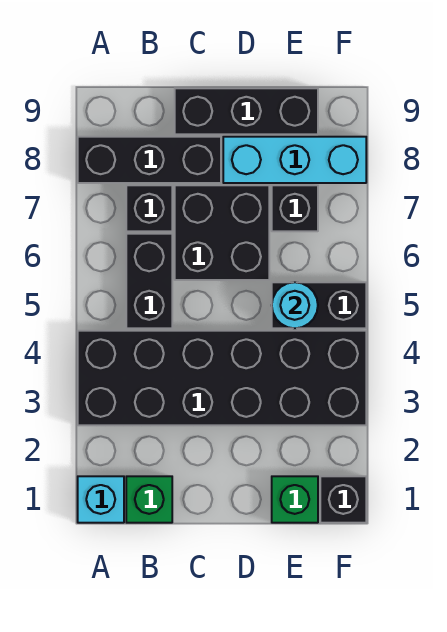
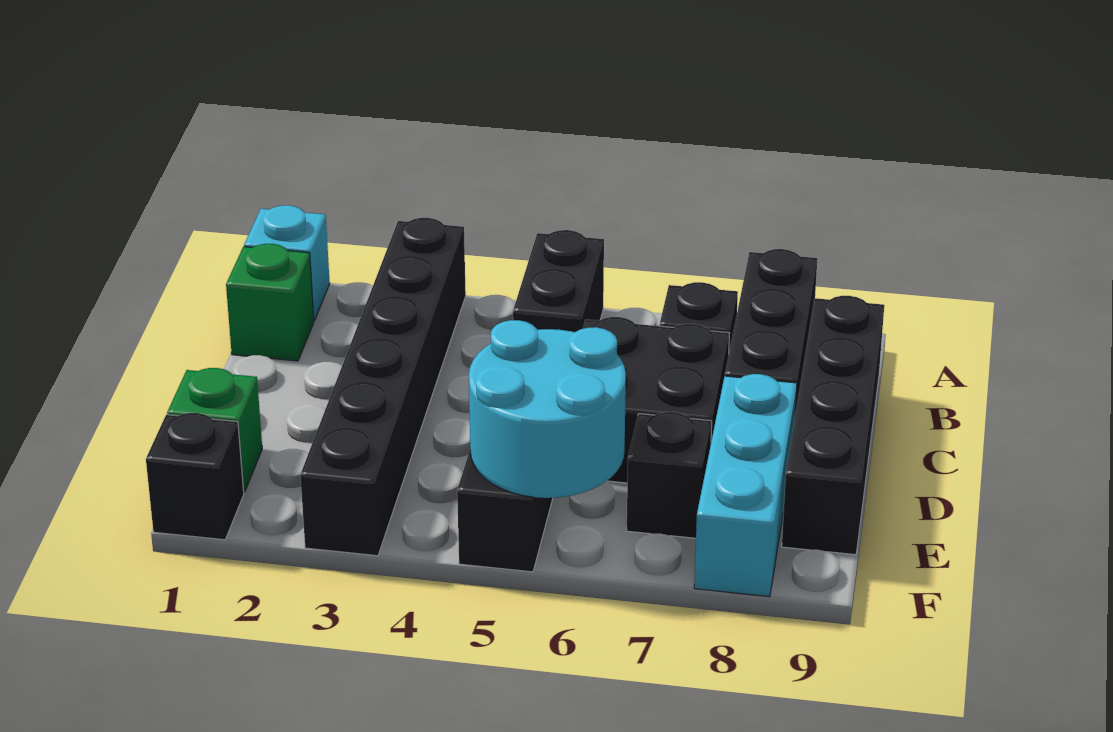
black 2x6 brick [78,331,366,425] -> black 1x6 brick [300,218,466,556]
black 1x2 brick [126,234,172,328] -> black 1x2 brick turned to [513,230,604,332]
black 1x3 brick [175,88,318,134] -> black 1x4 brick [782,296,884,555]
cyan 1x1 round brick [272,282,318,328] -> cyan 2x2 round brick [469,320,626,498]

